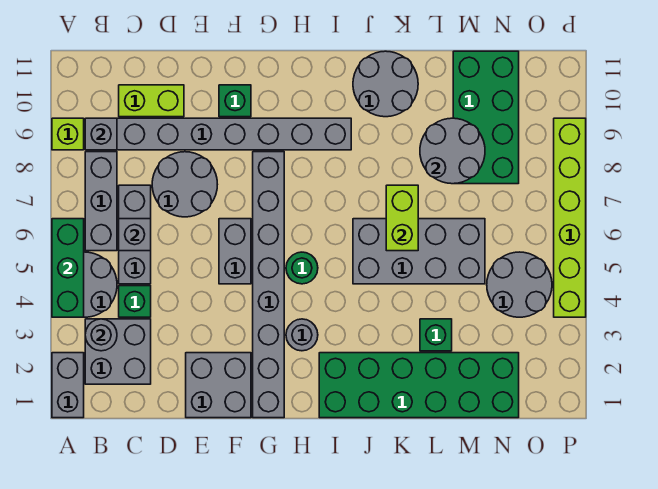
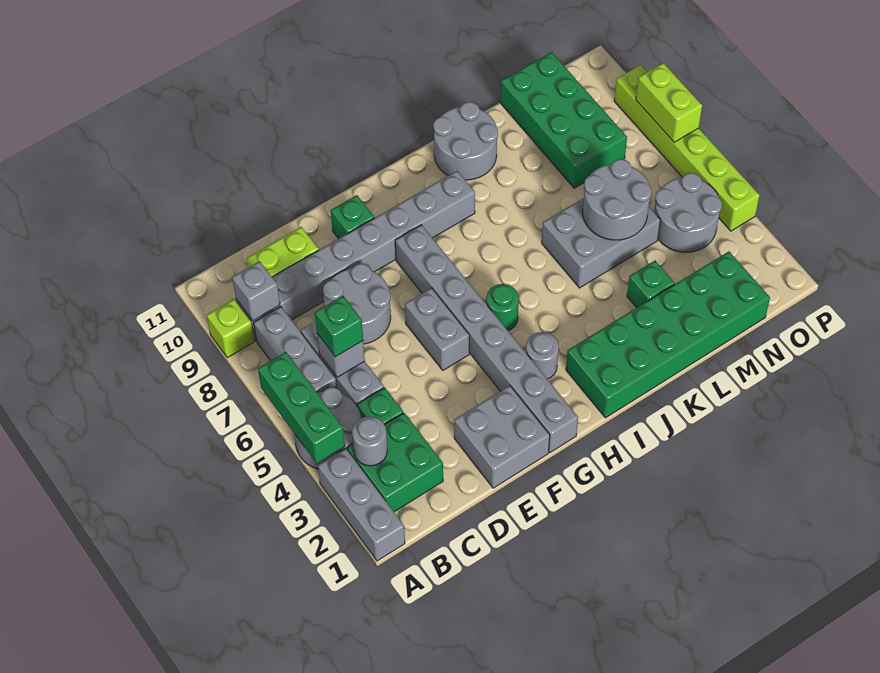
grey 1x2 brick [52,353,84,418] -> grey 1x3 brick [318,448,405,561]
grey 2x2 brick [85,319,151,384] -> green 2x2 brick [347,413,443,512]
none -> green 1x1 brick [315,296,363,357]
grey 2x4 brick [353,219,485,284] -> grey 2x3 brick [542,198,660,288]
lime 1x2 brick [386,185,418,251] -> lime 1x2 brick moved to [636,63,702,142]
grey 2x2 round brick [420,118,485,184] -> grey 2x2 round brick moved to [583,159,652,240]

